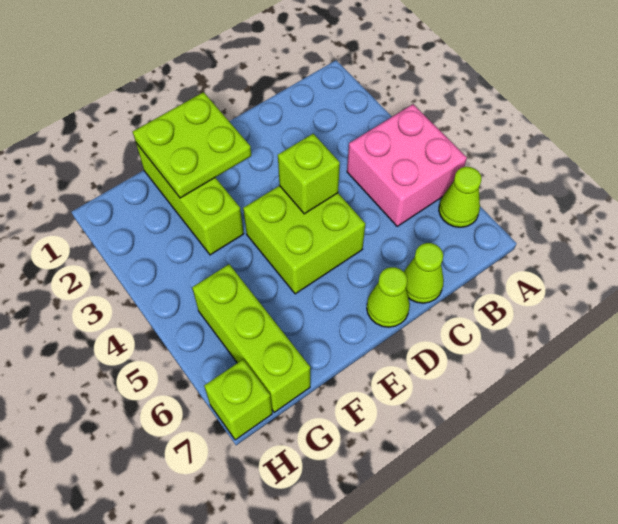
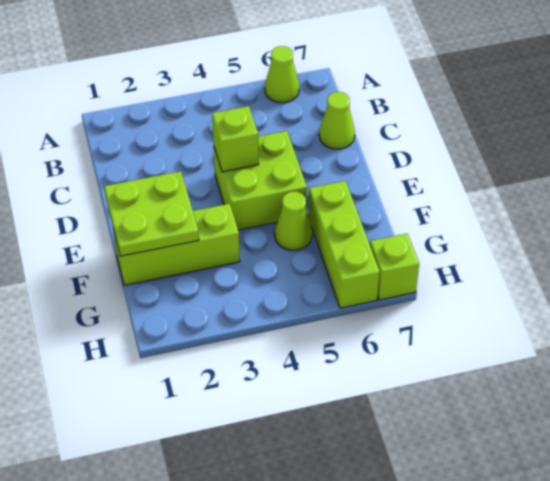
pink 2x2 brick [347,104,467,226] -> none
lime 1x1 cone [367,267,410,327] -> lime 1x1 cone moved to [275,192,312,250]
lime 1x3 brick [192,264,310,412] -> lime 1x3 brick turned to [308,181,380,308]

